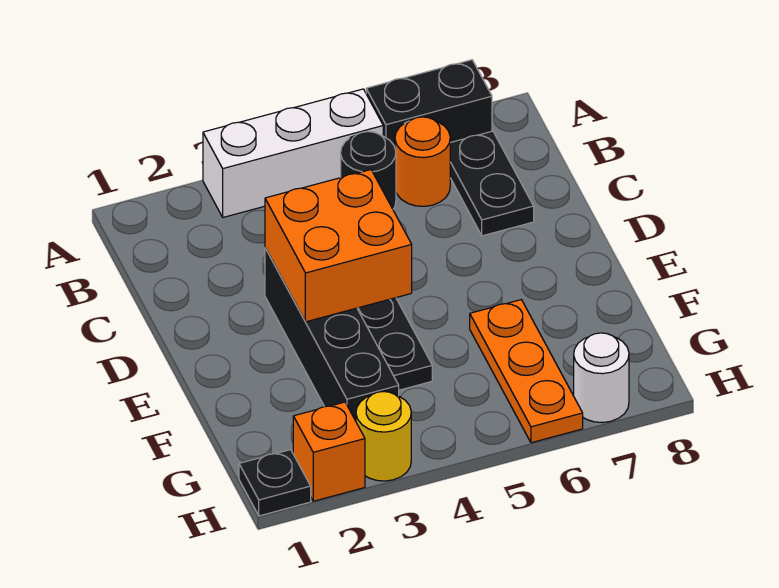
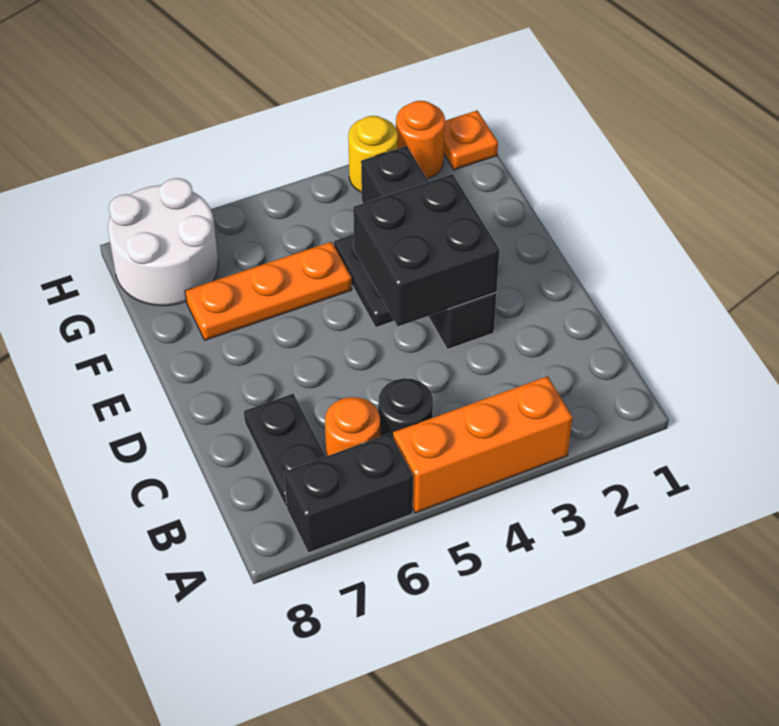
white 1x3 brick [203,89,383,217] -> orange 1x3 brick [393,376,573,513]
orange 2x2 brick [265,170,412,322] -> black 2x2 brick [353,174,500,326]
orange 1x3 plate [470,300,583,443] -> orange 1x3 plate turned to [185,242,352,340]
black 1x1 plate [239,450,311,516] -> orange 1x1 plate [444,111,498,170]
orange 1x1 brick [293,402,365,501] -> orange 1x1 round brick [396,101,445,178]
white 1x1 round brick [574,333,629,423] -> white 2x2 round brick [108,178,218,306]

